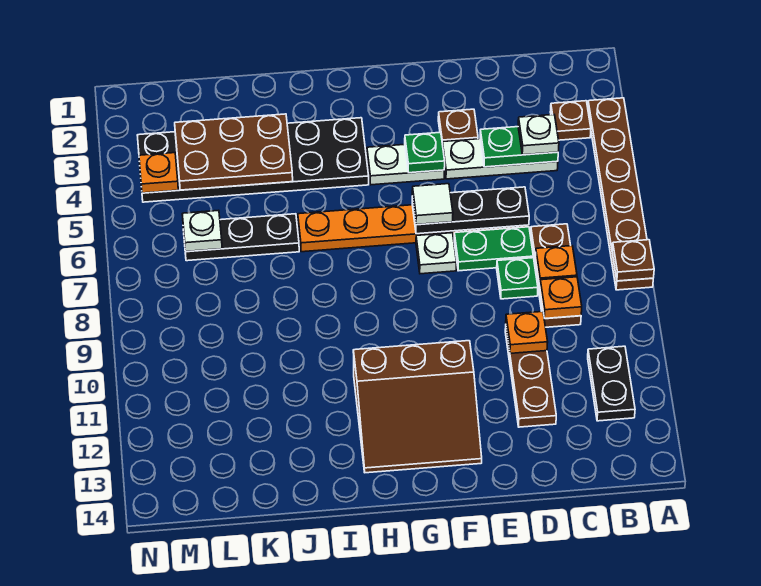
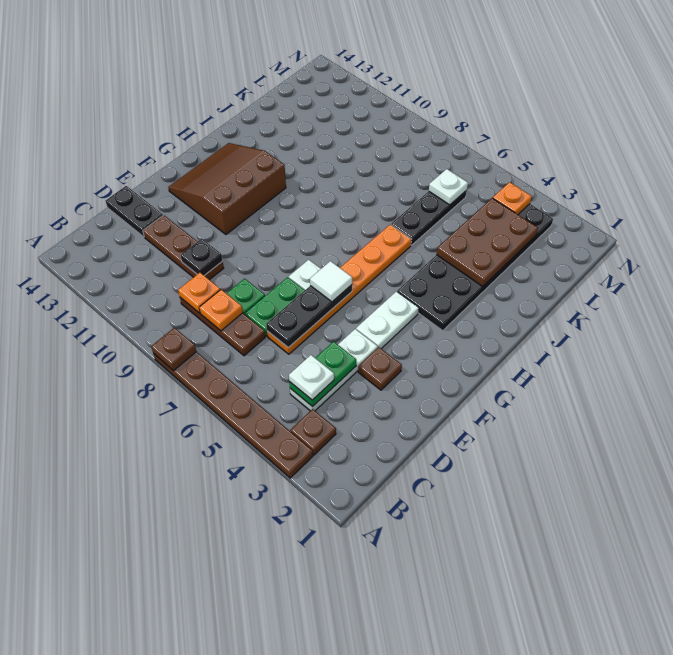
black 1x2 plate [588,346,635,421] -> black 1x2 plate moved to [105,186,163,237]
orange 1x1 plate [506,312,548,353] -> black 1x1 plate [181,239,223,276]
green 1x1 plate [405,132,445,173] -> none

